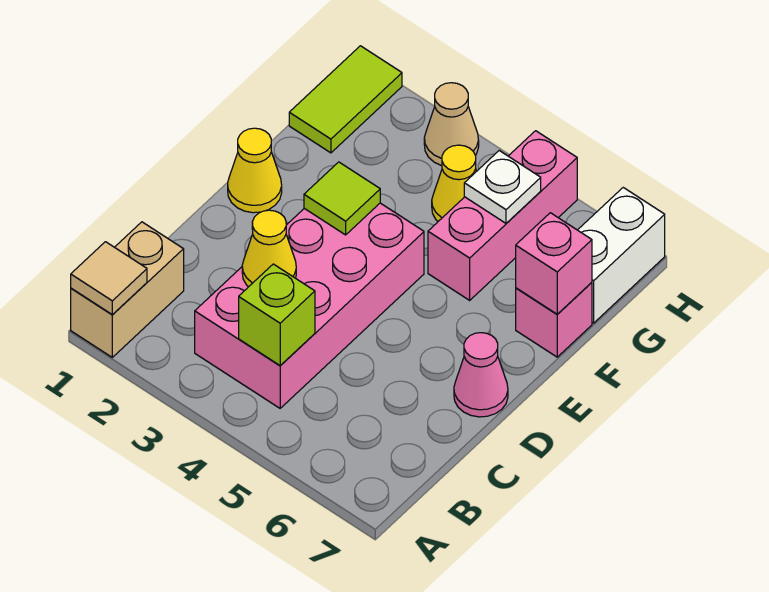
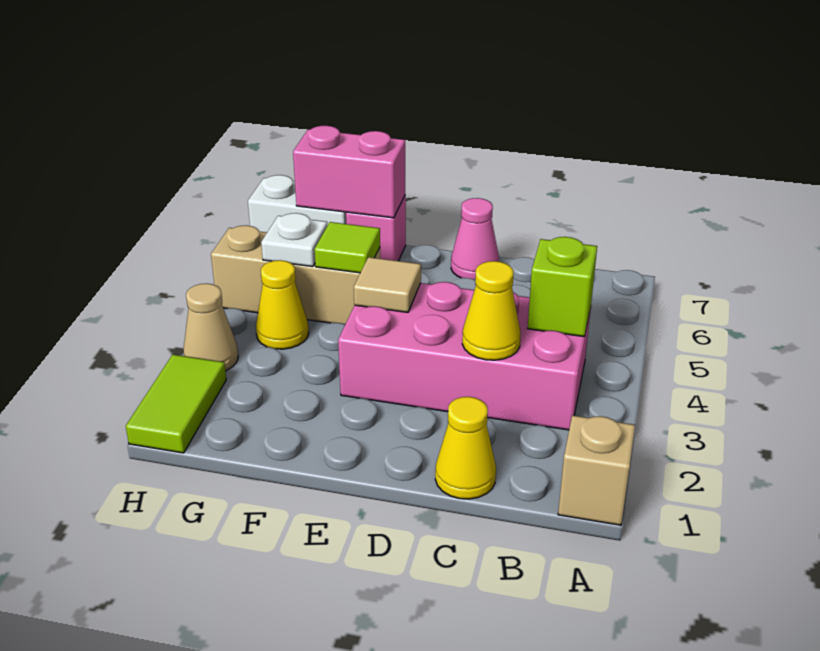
tan 1x2 brick [71,222,184,357] -> tan 1x1 brick [558,415,635,525]
tan 1x1 tile [71,242,147,314] -> tan 1x1 tile moved to [354,257,421,312]
yellow 1x1 cone [228,128,282,213] -> yellow 1x1 cone moved to [435,397,496,499]
lime 1x1 tile [304,162,380,235] -> lime 1x1 tile moved to [315,222,380,273]
pink 1x3 brick [428,131,577,300] -> tan 1x3 brick [211,225,380,324]
pink 1x1 brick [516,213,592,314] -> pink 1x2 brick [293,126,405,218]
lime 1x2 tile [289,46,402,153] -> lime 1x2 tile turned to [126,355,226,453]

